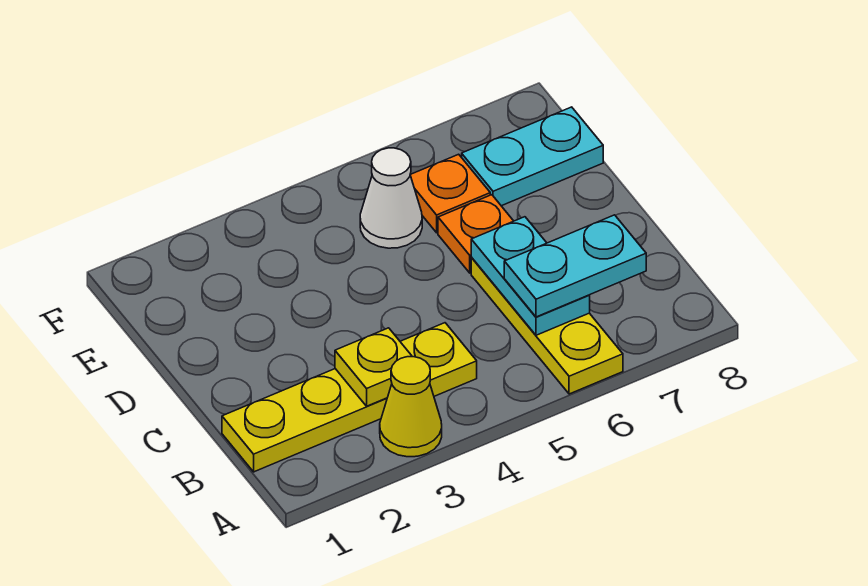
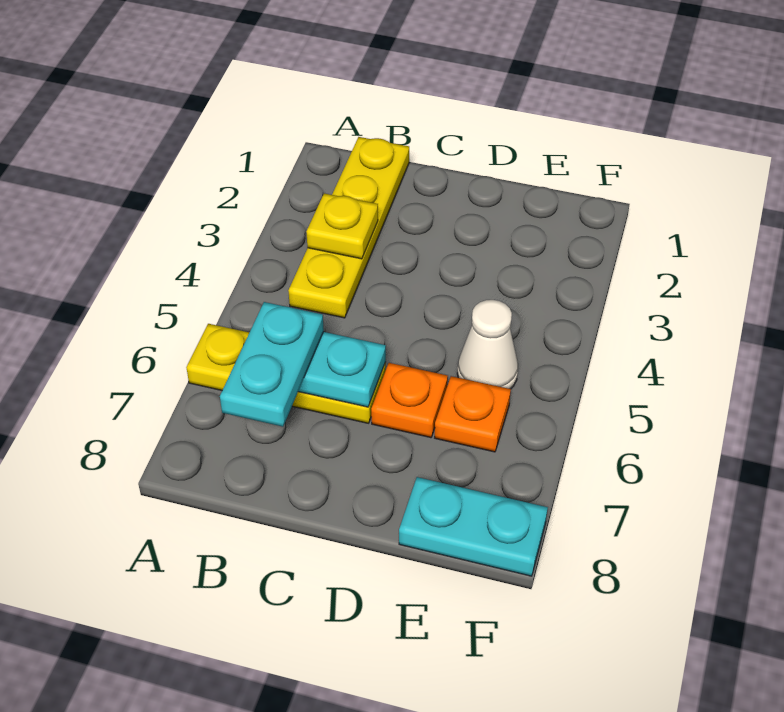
yellow 1x1 cone [380,357,442,457] -> none
cyan 1x2 plate [462,107,603,206] -> cyan 1x2 plate turned to [399,477,548,576]

